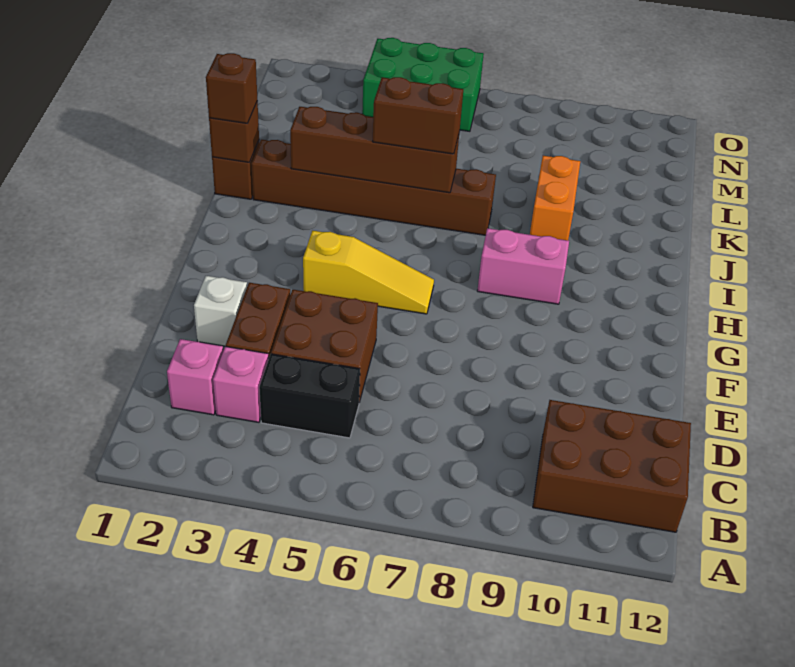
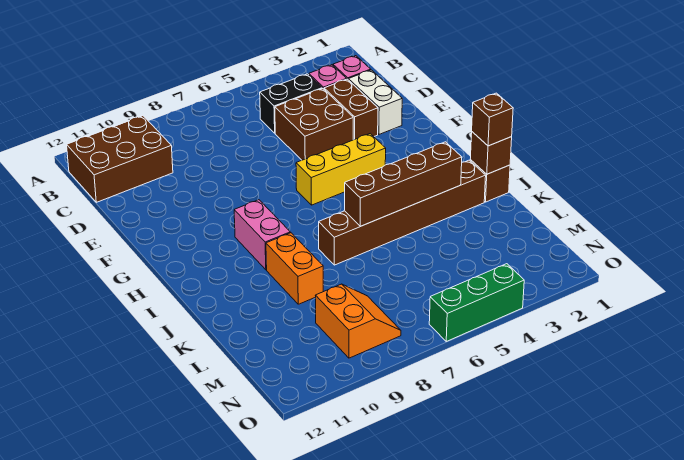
white 1x1 brick [194,276,247,346] -> white 1x2 brick [348,70,402,134]
yellow 1x3 slope [303,231,434,314] -> yellow 1x3 brick [296,134,386,205]
pink 1x2 brick [477,228,569,304] -> pink 1x2 brick turned to [234,200,290,270]
brown 1x2 brick [373,77,463,154] -> none
none -> orange 2x2 slope [315,284,401,358]
green 2x3 brick [362,38,484,131] -> green 1x3 brick [429,264,524,341]

